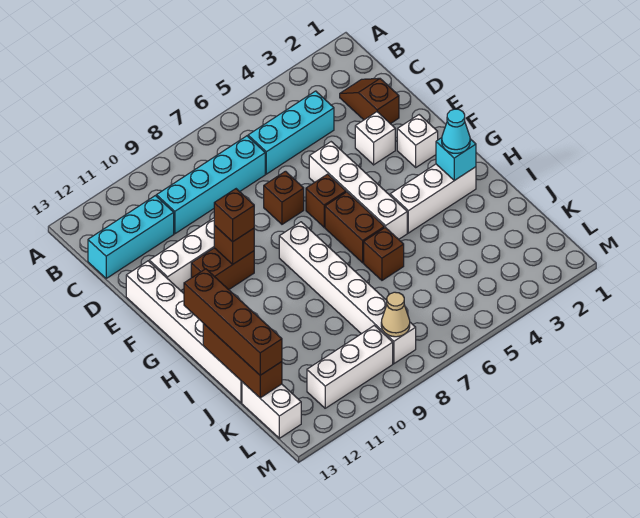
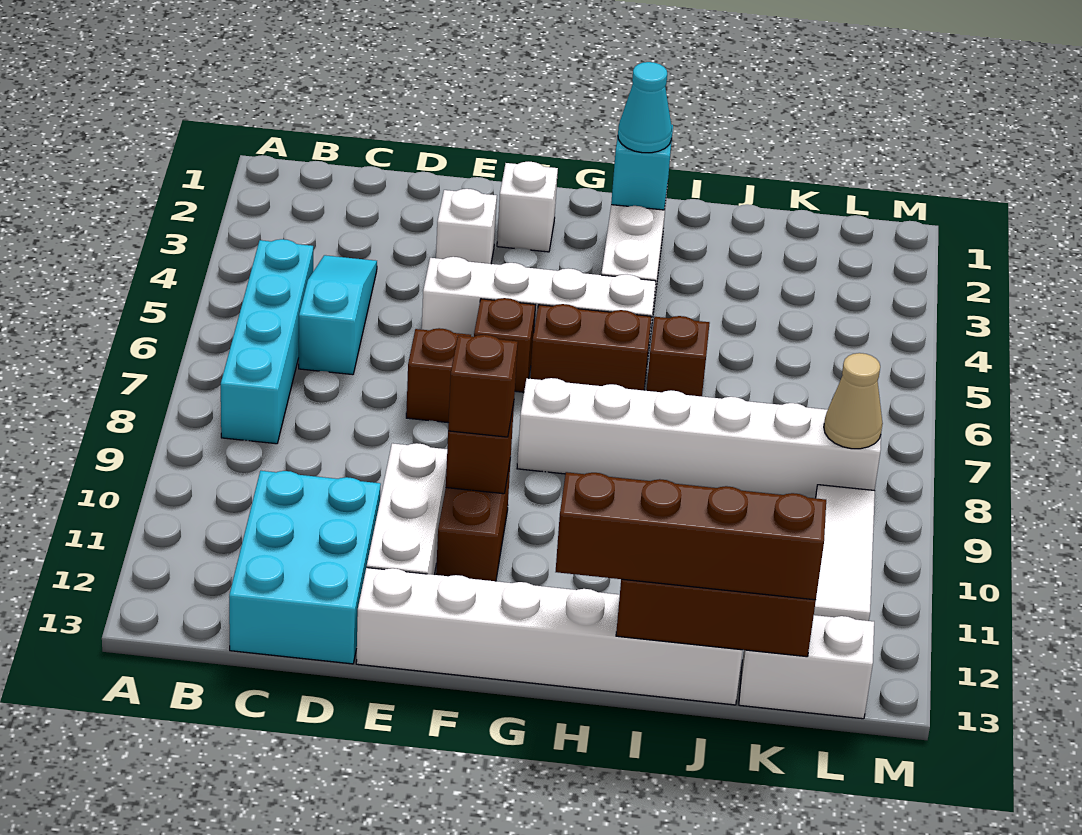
brown 1x2 slope [340,78,399,124] -> none
cyan 1x3 brick [248,91,334,174] -> cyan 1x3 slope [299,255,377,375]
cyan 1x4 brick [157,136,265,234] -> cyan 1x4 brick moved to [221,239,313,444]
cyan 1x3 brick [88,196,174,278] -> cyan 2x3 brick [229,471,381,664]
white 1x3 brick [307,325,393,408] -> white 1x3 tile [814,485,875,621]

